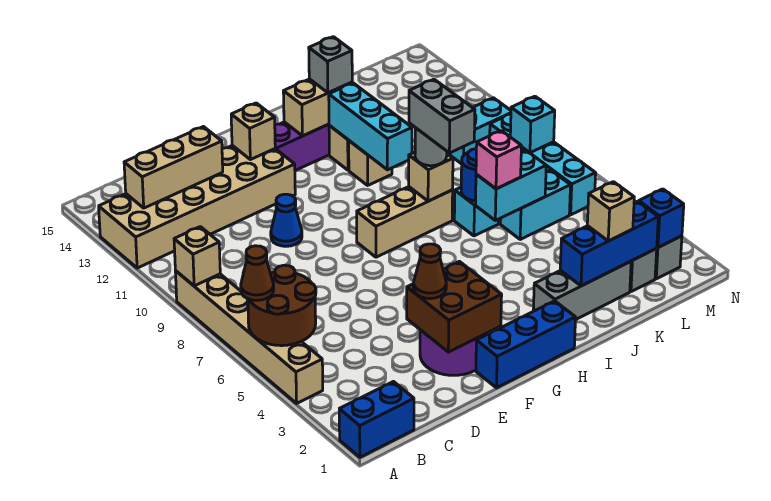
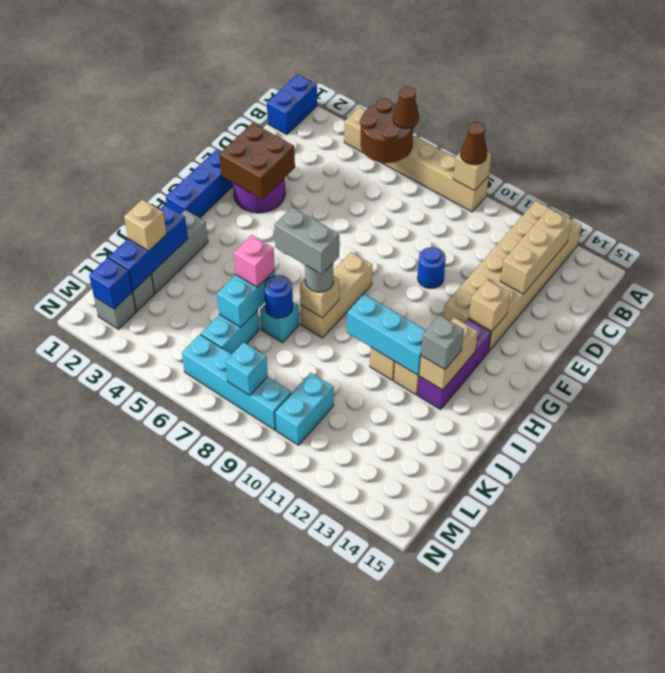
brown 1x1 cone [413,244,446,299] -> brown 1x1 cone moved to [461,122,487,165]
blue 1x1 cone [271,194,302,246] -> blue 1x1 round brick [417,247,446,288]

